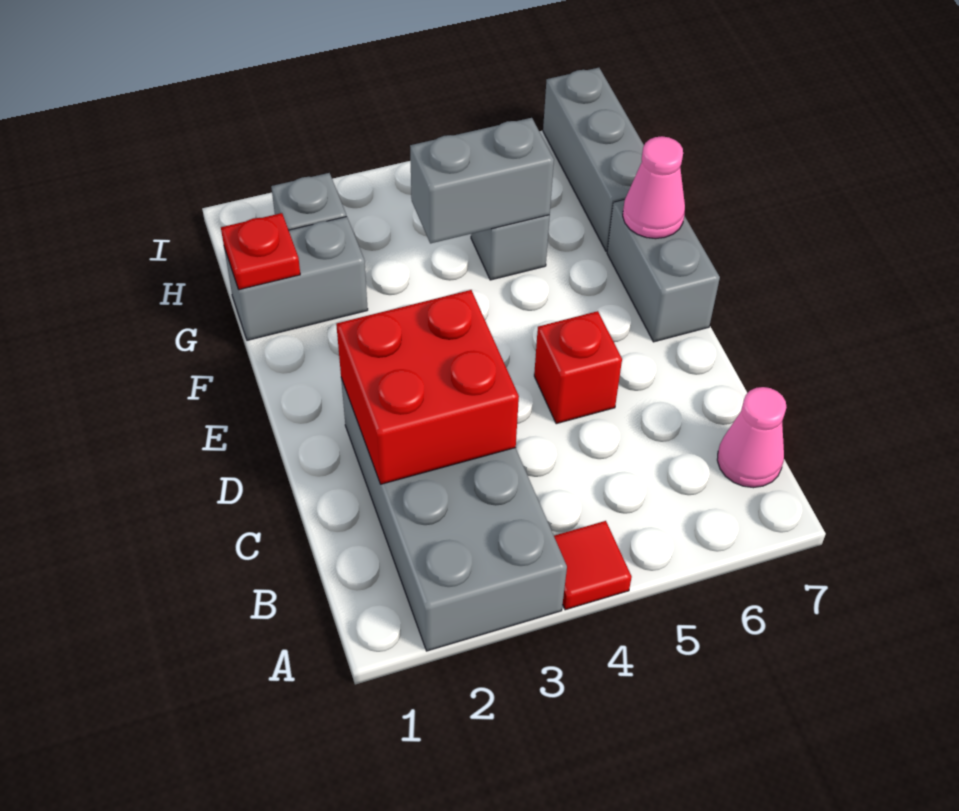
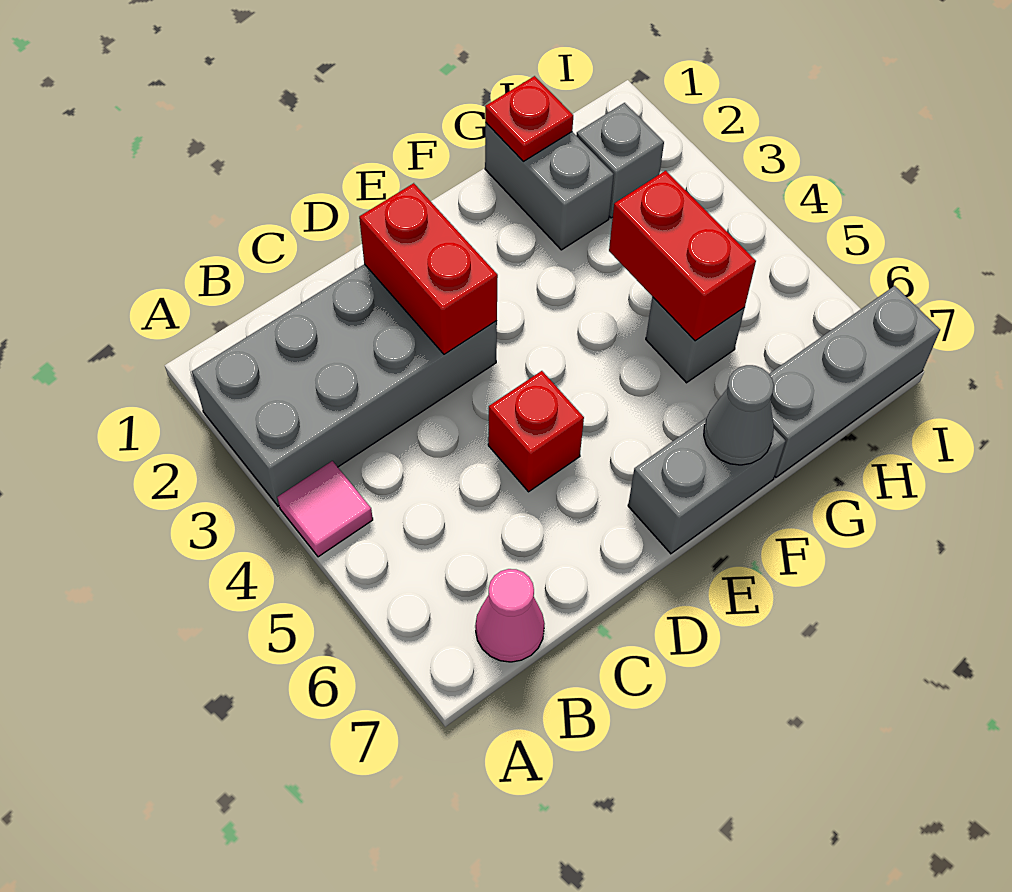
red 1x1 tile [554,521,632,610] -> pink 1x1 tile [277,461,373,557]
red 2x2 brick [336,290,519,484] -> red 1x2 brick [359,183,498,354]
pink 1x1 cone [623,136,685,239] -> grey 1x1 cone [704,365,774,465]
grey 1x2 brick [410,118,554,243] -> red 1x2 brick [609,171,756,341]

